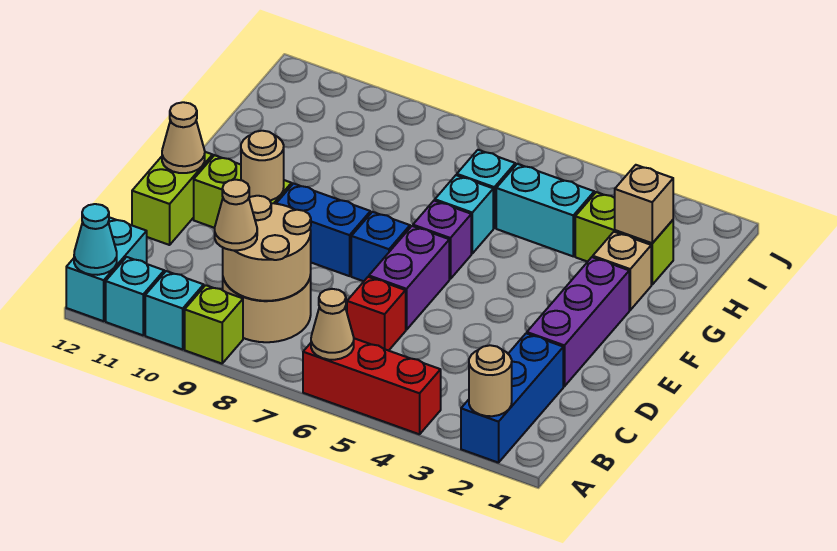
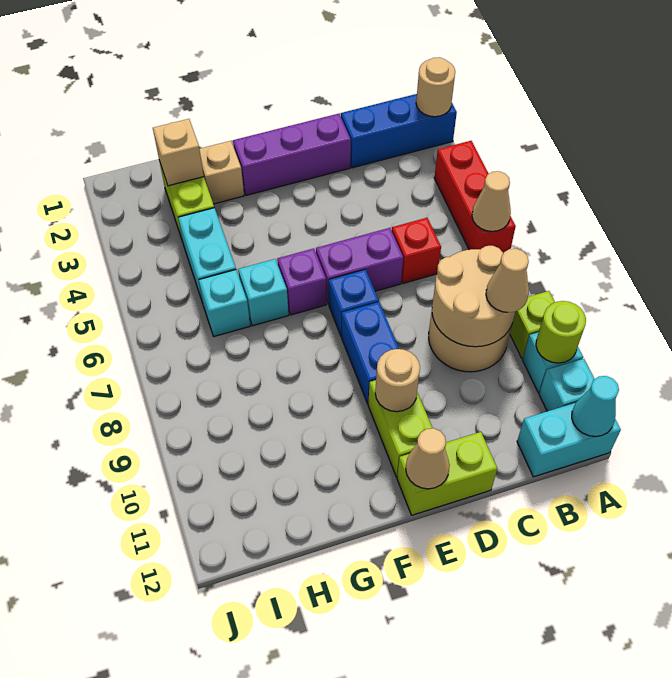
none -> lime 1x1 round brick [536,301,586,363]

